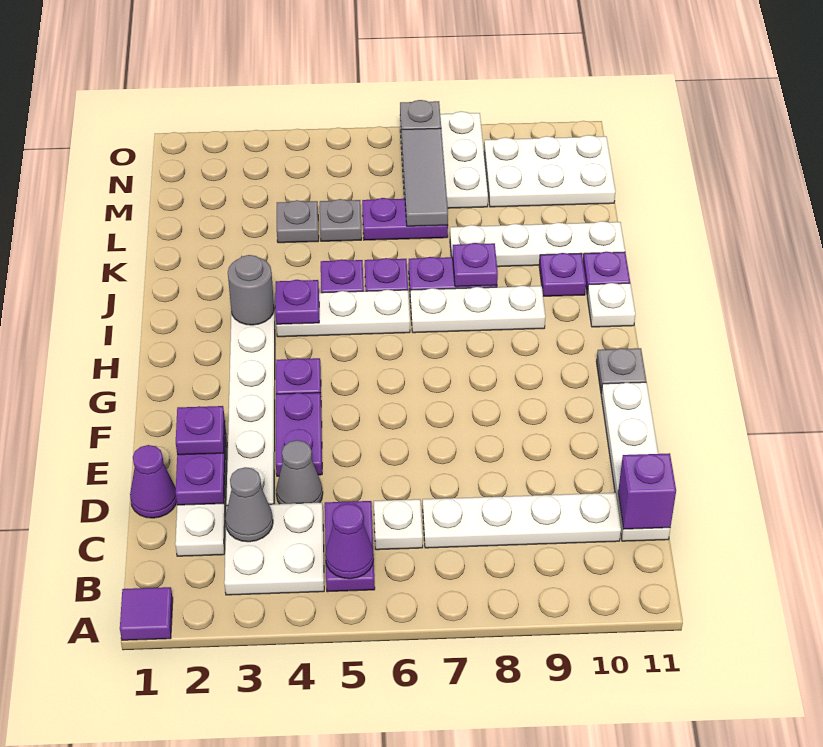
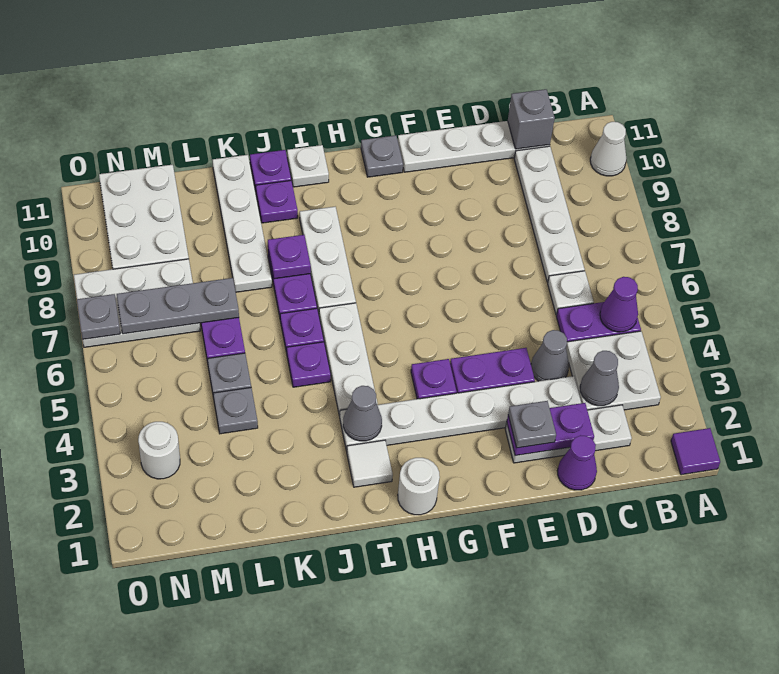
none -> white 1x1 cone [590,122,627,176]
purple 1x1 brick [618,453,676,529] -> grey 1x1 brick [508,89,555,149]
purple 1x1 plate [176,406,225,455] -> grey 1x1 plate [508,401,556,448]
none -> white 1x1 round brick [398,458,440,515]
none -> white 1x1 tile [347,440,393,487]
grey 1x1 round brick [228,255,274,325] -> grey 1x1 cone [343,386,382,441]
purple 1x1 plate [275,280,319,324] -> none
grey 1x3 tile [402,128,448,226] -> grey 1x3 plate [117,278,239,334]
none -> white 1x1 round brick [138,422,180,479]

